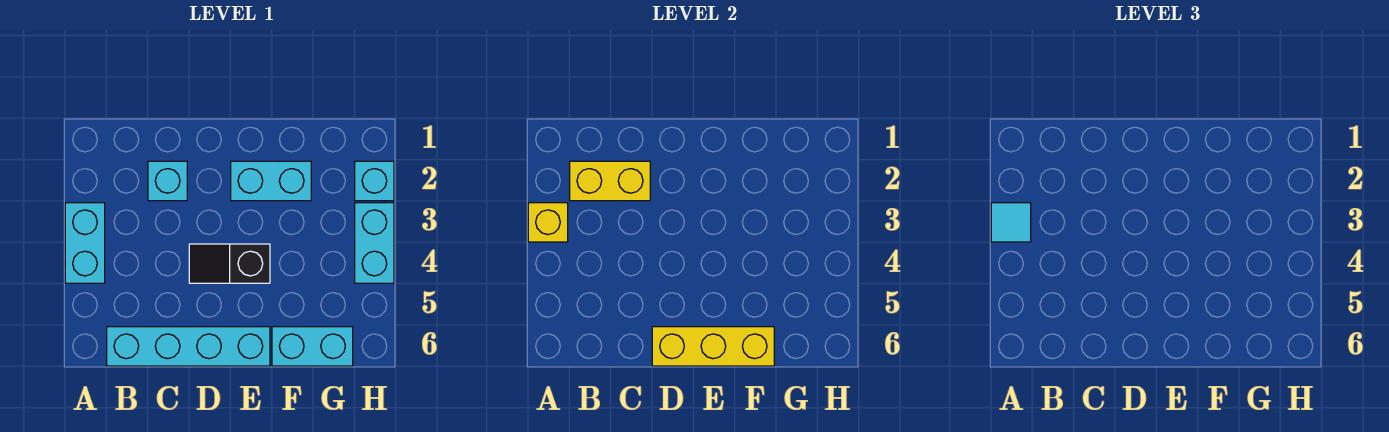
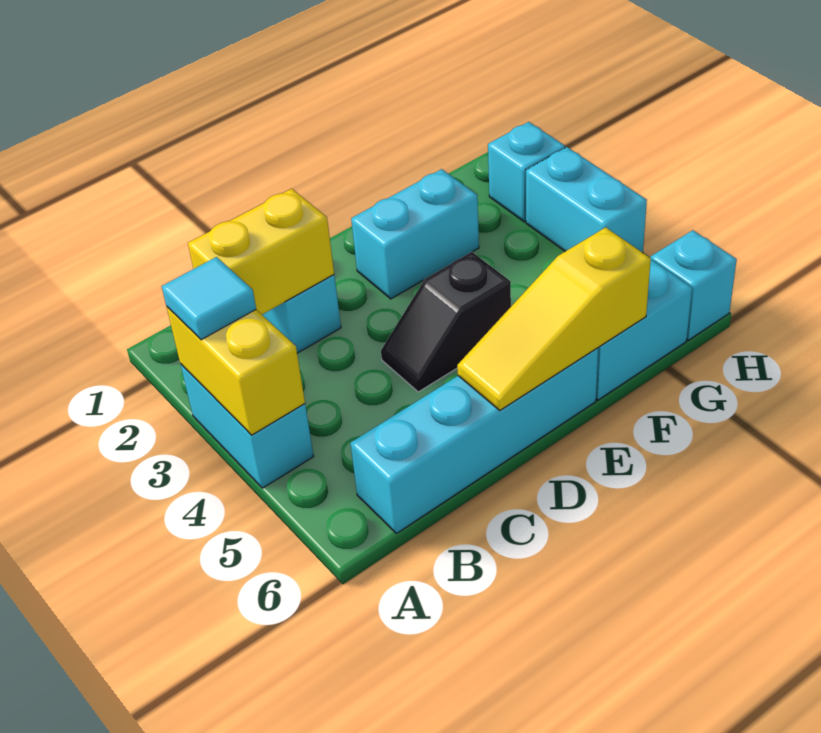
yellow 1x1 brick [528,203,568,242] -> yellow 1x2 brick [167,307,305,435]
yellow 1x3 brick [652,327,774,366] -> yellow 1x3 slope [457,227,651,410]
none -> cyan 1x1 brick [651,230,737,340]

